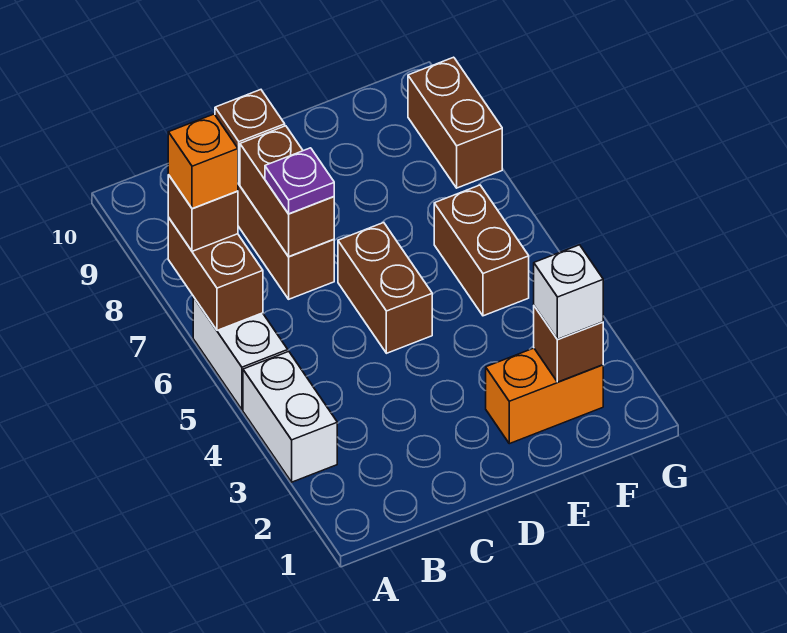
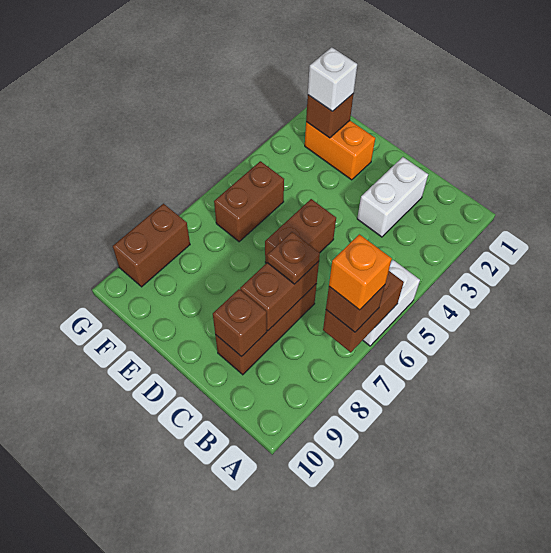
white 1x2 brick [243,351,337,482] -> white 1x2 brick moved to [357,157,428,237]
purple 1x1 plate [265,148,334,214] -> brown 1x1 plate [267,232,320,284]

